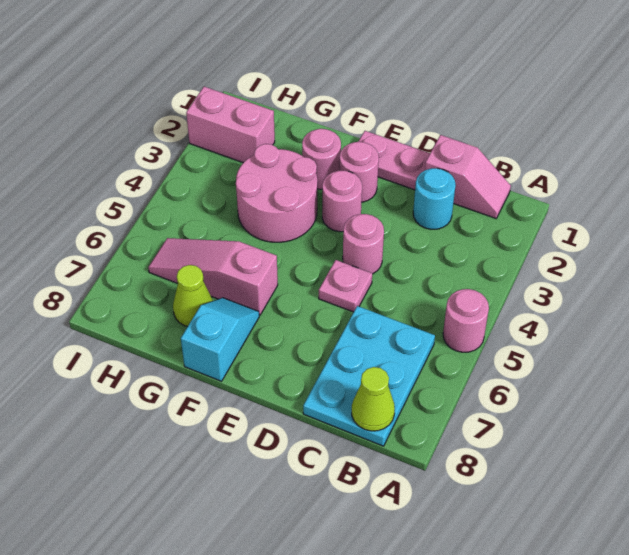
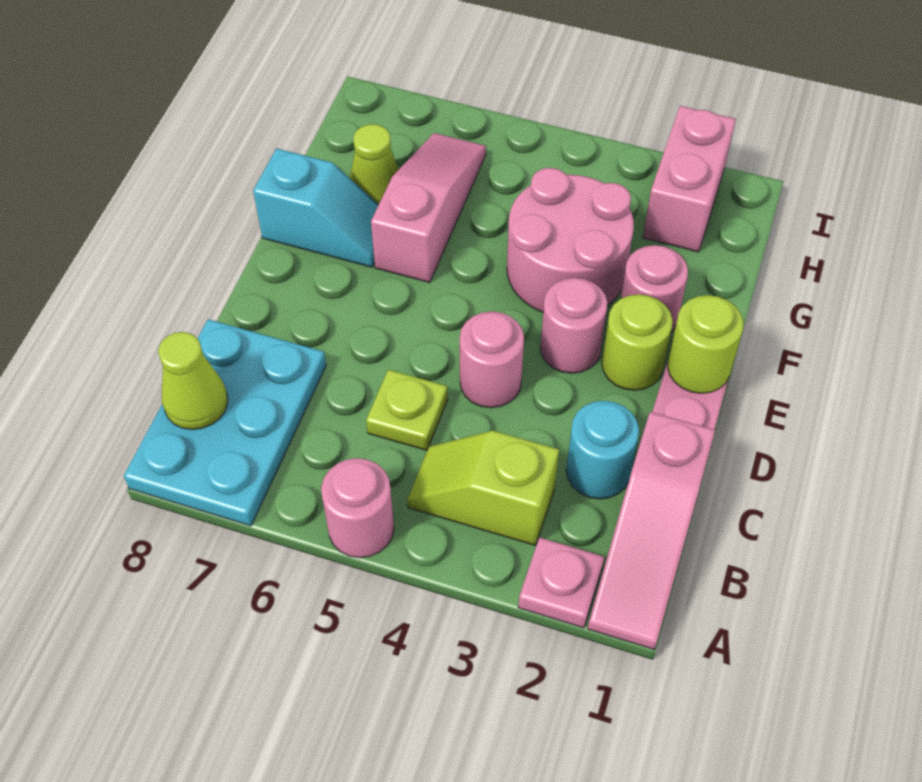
pink 1x2 slope [425,135,511,218] -> pink 1x3 slope [588,412,715,649]
none -> lime 1x2 slope [407,431,559,546]
cyan 2x3 plate [303,306,435,446] -> cyan 2x3 plate turned to [124,319,326,526]
none -> lime 1x1 plate [366,370,448,450]
pink 1x1 plate [319,260,372,312] -> pink 1x1 plate moved to [518,537,604,628]
none -> lime 1x1 round brick [668,295,744,393]
pink 1x1 round brick [339,142,379,202] -> lime 1x1 round brick [602,294,673,390]

